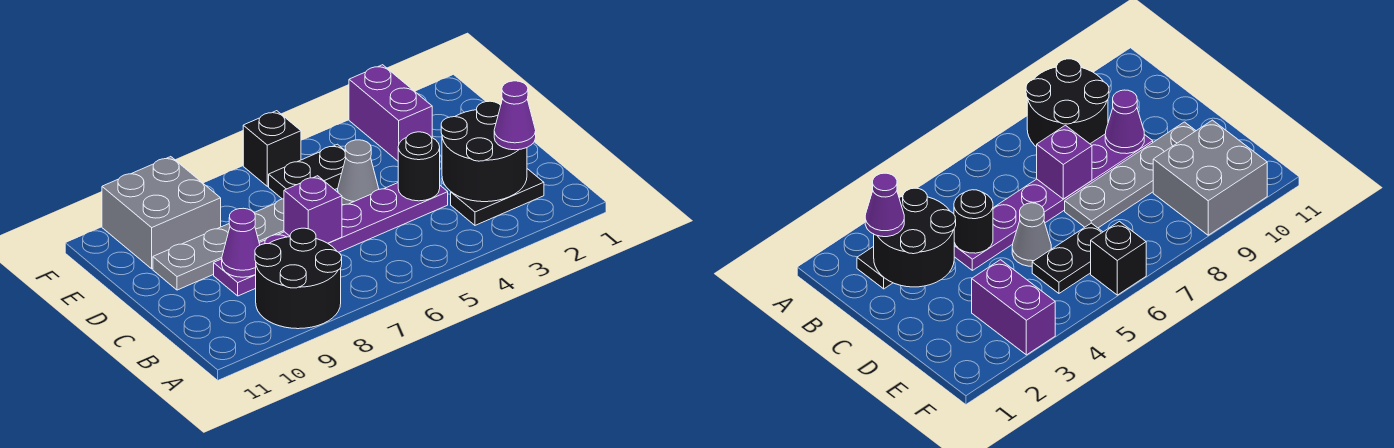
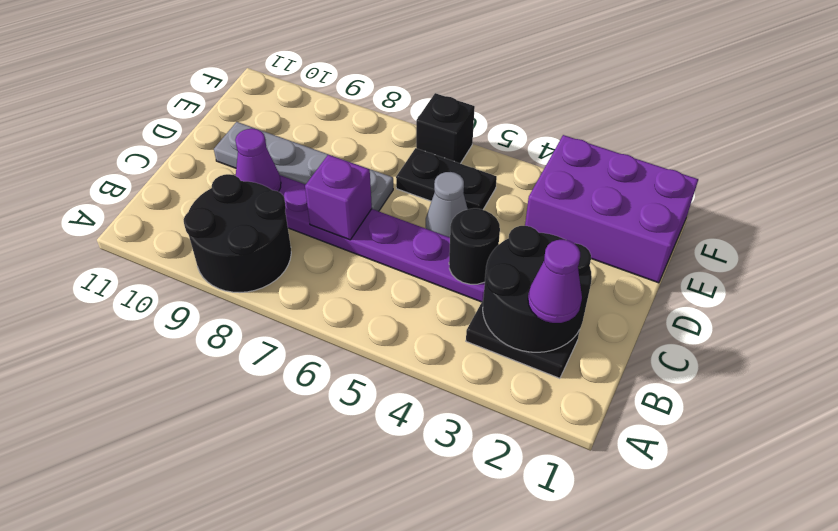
purple 1x2 brick [349,65,432,161] -> purple 2x3 brick [525,135,698,283]
grey 2x2 brick [102,157,221,269] -> none

